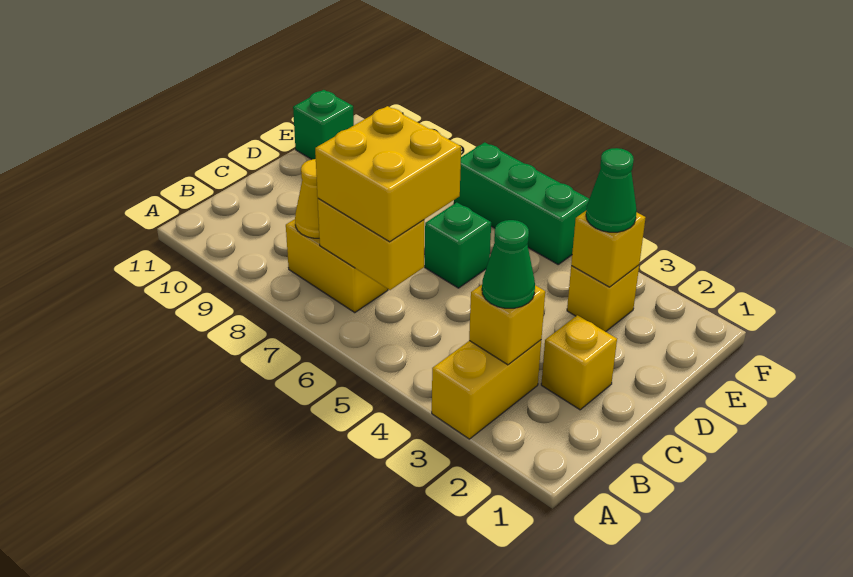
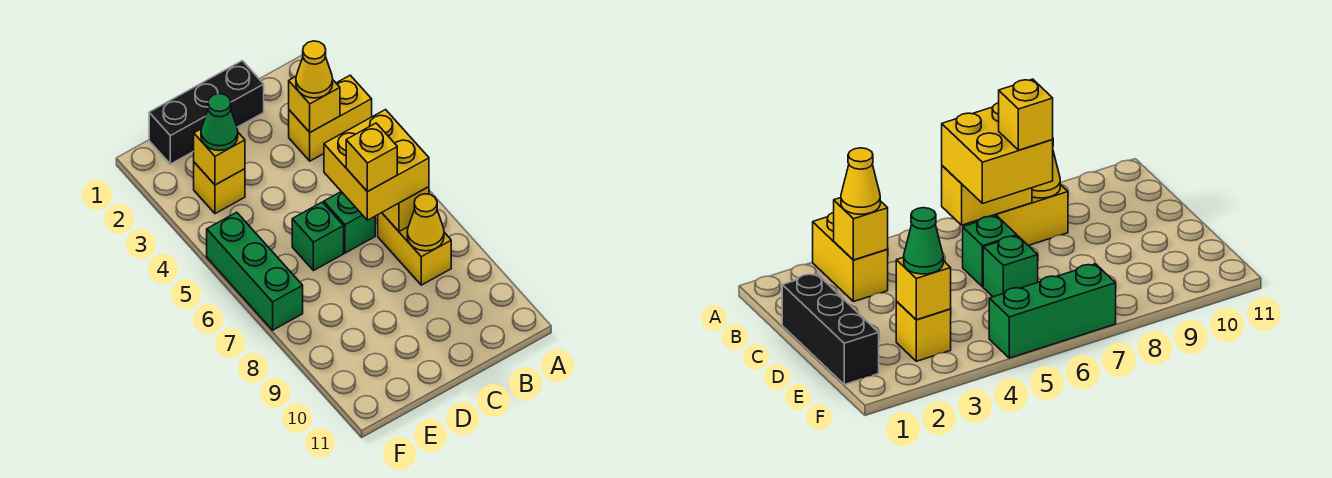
green 1x1 cone [482,220,535,308] -> yellow 1x1 cone [296,41,333,98]
none -> black 1x3 brick [149,61,264,164]
yellow 1x1 brick [541,315,617,410] -> yellow 1x1 brick moved to [346,123,397,192]
green 1x1 brick [293,90,354,159] -> green 1x1 brick moved to [324,192,375,253]

